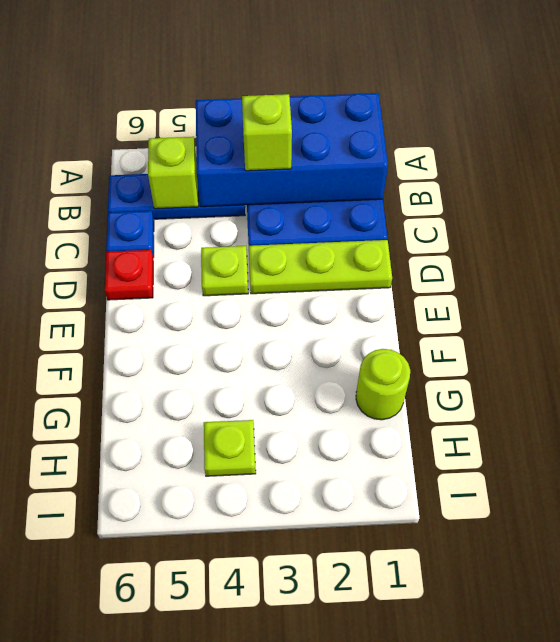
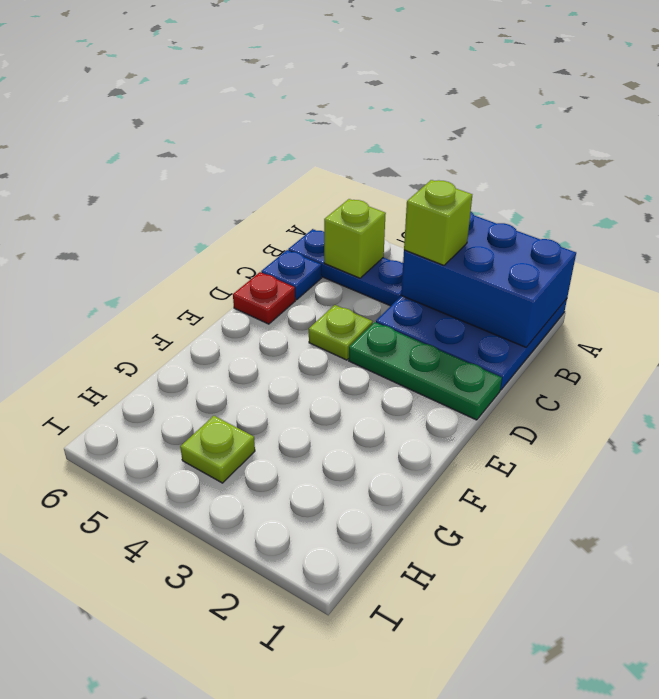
blue 2x4 brick [196,93,388,207] -> blue 2x3 brick [401,212,576,347]
lime 1x3 plate [249,240,392,294] -> green 1x3 plate [349,322,502,420]
lime 1x1 round brick [356,349,410,420] -> none

